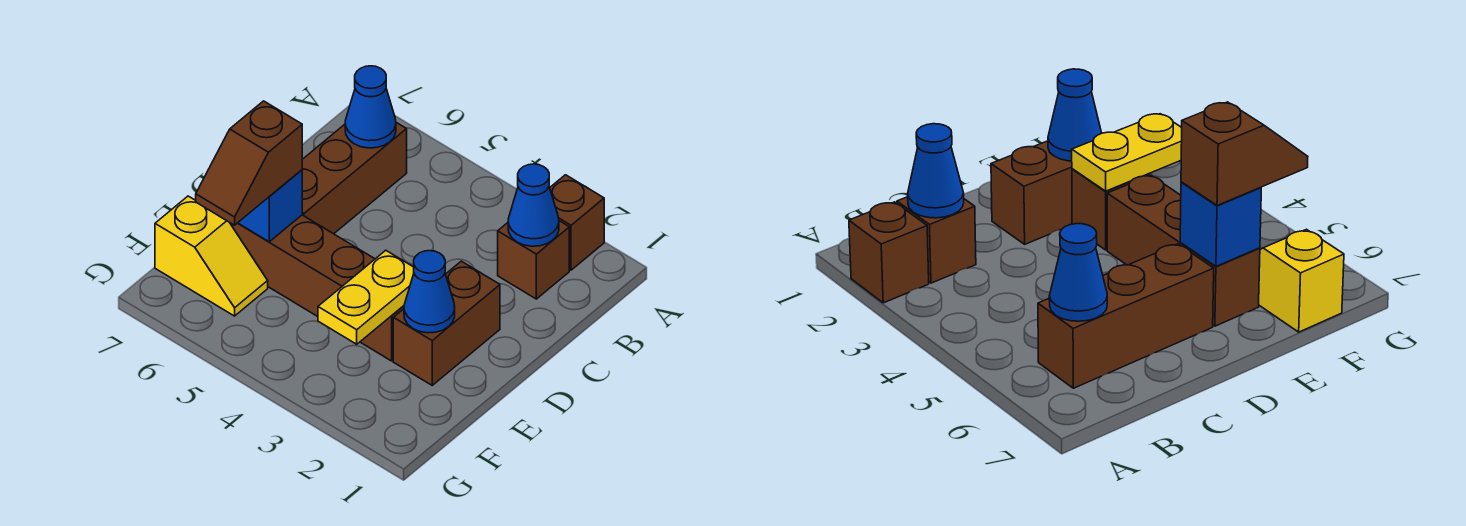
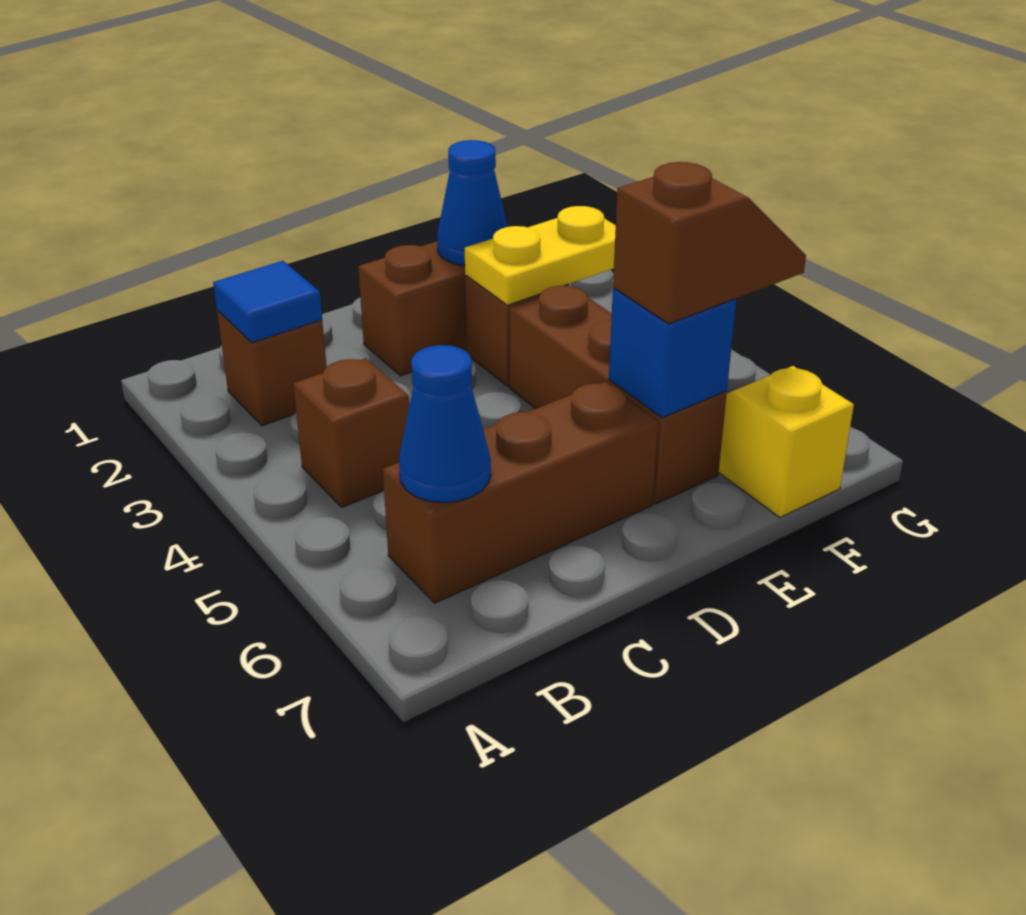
brown 1x1 brick [550,175,604,270] -> brown 1x1 brick moved to [293,358,409,507]
blue 1x1 cone [508,164,559,246] -> blue 1x1 tile [213,261,322,343]

